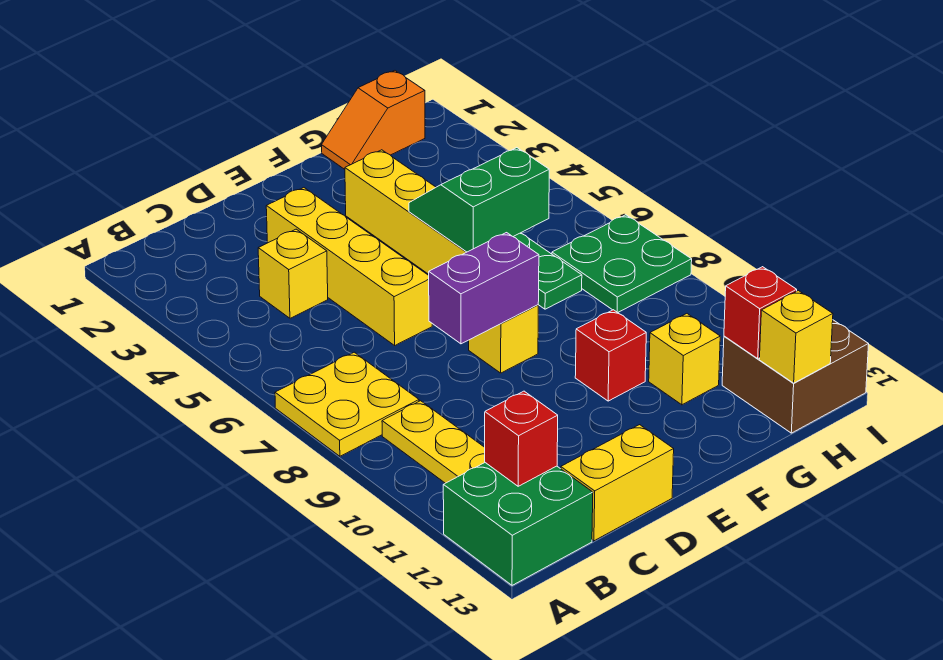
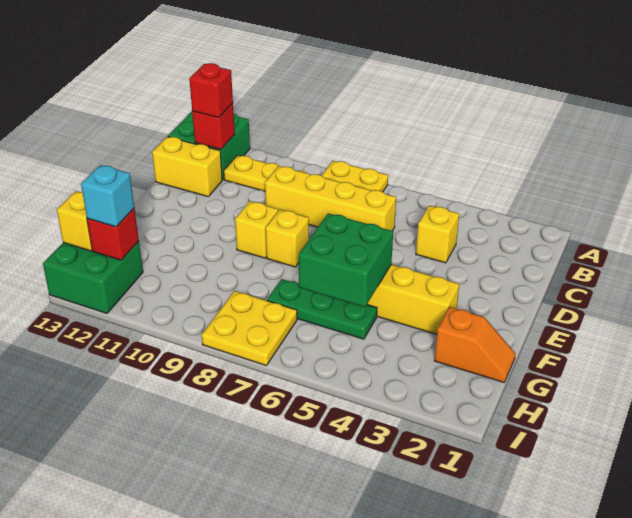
yellow 1x2 brick [561,425,674,541] -> yellow 1x2 brick turned to [152,137,222,197]
yellow 1x4 brick [266,188,432,345] -> yellow 1x4 brick moved to [265,166,396,231]
purple 1x2 brick [429,233,539,344] -> none
green 2x2 slope [409,148,549,252] -> green 2x2 brick [299,213,393,307]
red 1x1 brick [575,310,646,401] -> red 1x1 brick moved to [189,63,233,118]
orange 1x2 slope [322,71,425,169] -> orange 1x2 slope turned to [434,307,516,382]
yellow 1x1 brick [649,314,720,405] -> yellow 1x1 brick moved to [235,201,278,258]
green 2x2 plate [552,215,692,312] -> yellow 2x2 plate [202,291,297,366]
brown 2x2 brick [722,320,869,433] -> green 2x2 brick [43,241,143,313]
none -> cyan 1x1 brick [81,165,134,227]

